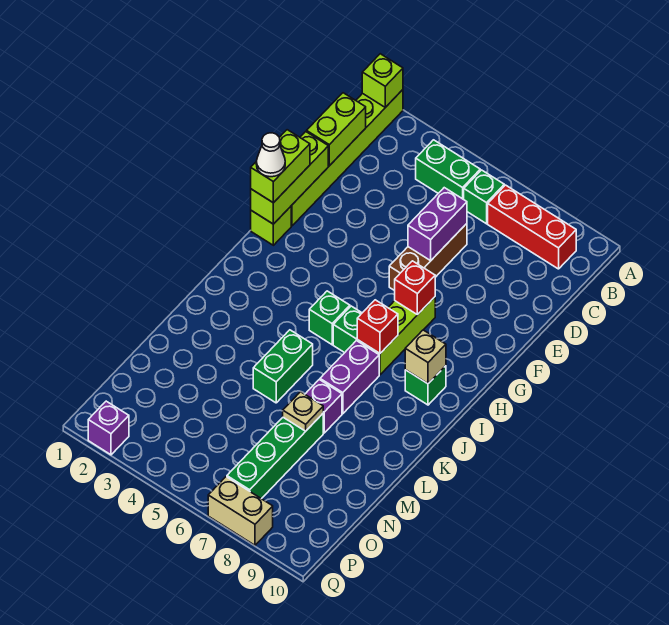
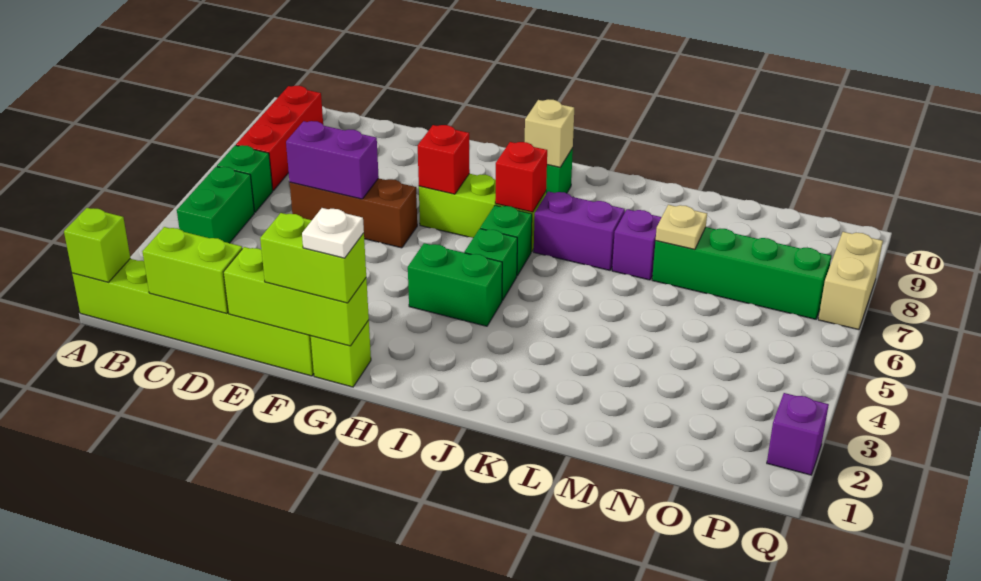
white 1x1 cone [256,133,285,177] -> white 1x1 plate [302,208,364,258]
green 1x2 brick [253,330,313,403] -> green 1x2 brick moved to [408,243,502,326]

